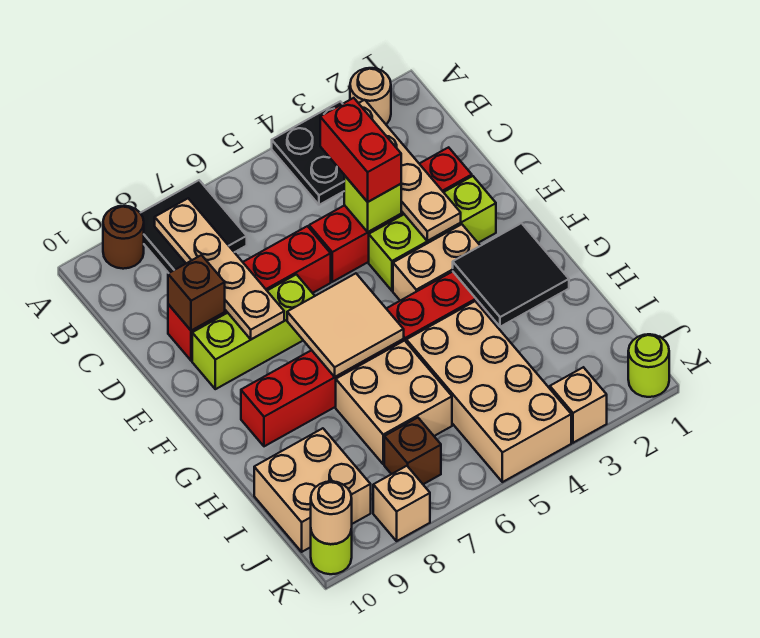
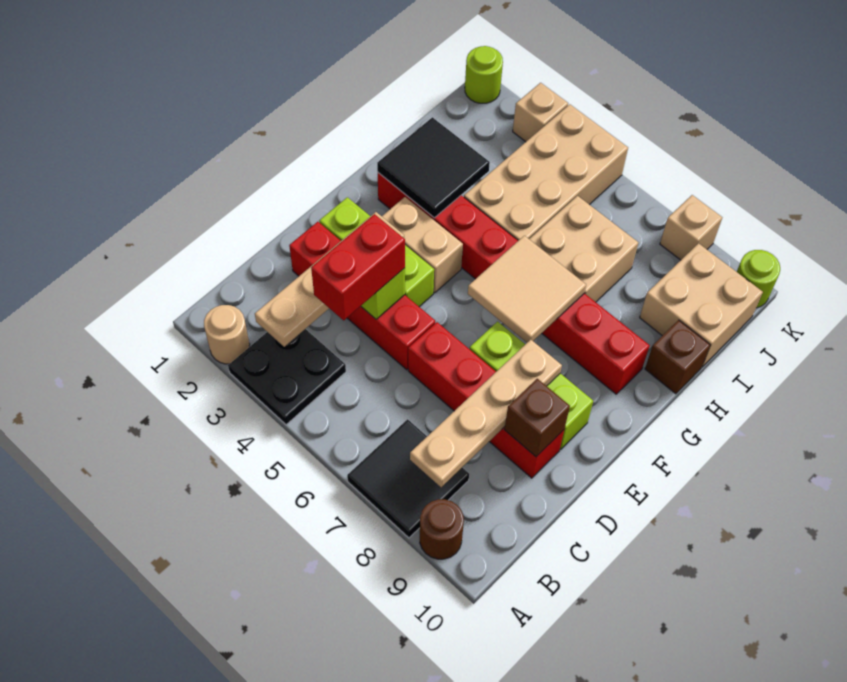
brown 1x1 brick [384,418,441,484] -> brown 1x1 brick moved to [645,320,710,394]
tan 1x1 round brick [311,481,352,544] -> none

